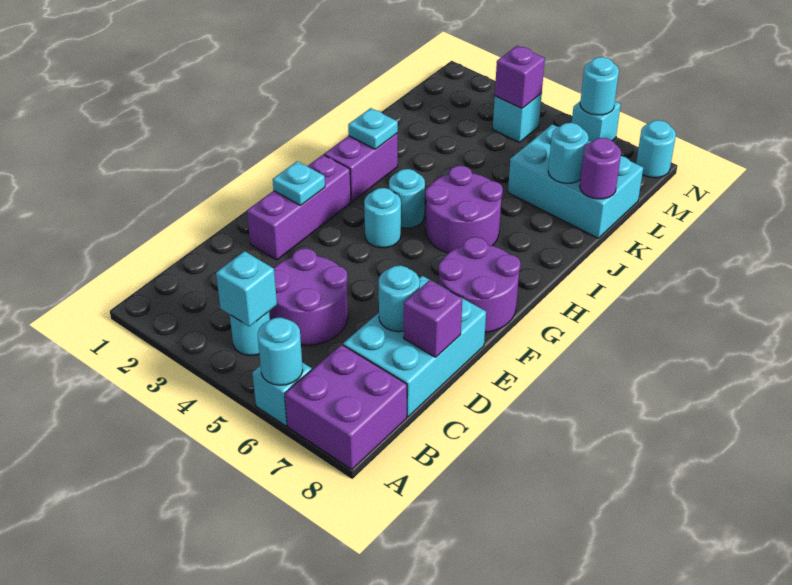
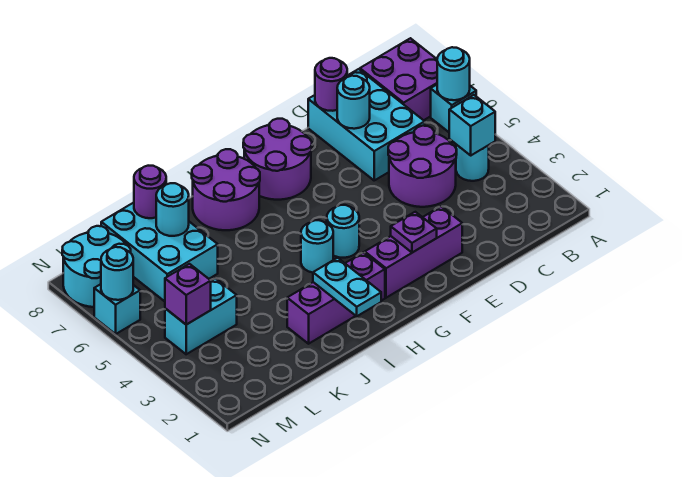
cyan 2x3 brick [343,276,486,417] -> cyan 2x3 brick turned to [308,69,425,180]
purple 1x1 brick [404,280,462,357] -> purple 1x1 round brick [315,58,347,111]
cyan 1x1 plate [273,161,325,205] -> purple 1x1 plate [391,212,437,253]
purple 1x2 brick [324,133,398,202] -> purple 1x3 brick [287,252,385,344]
purple 2x2 round brick [425,166,503,253] -> purple 2x2 round brick moved to [192,149,260,230]
cyan 1x1 plate [348,108,398,149] -> cyan 1x2 plate [313,258,381,316]
cyan 1x1 brick [493,93,542,142] -> cyan 1x2 brick [165,278,237,354]
cyan 1x1 round brick [636,120,676,178] -> cyan 2x2 round brick [62,226,131,307]

